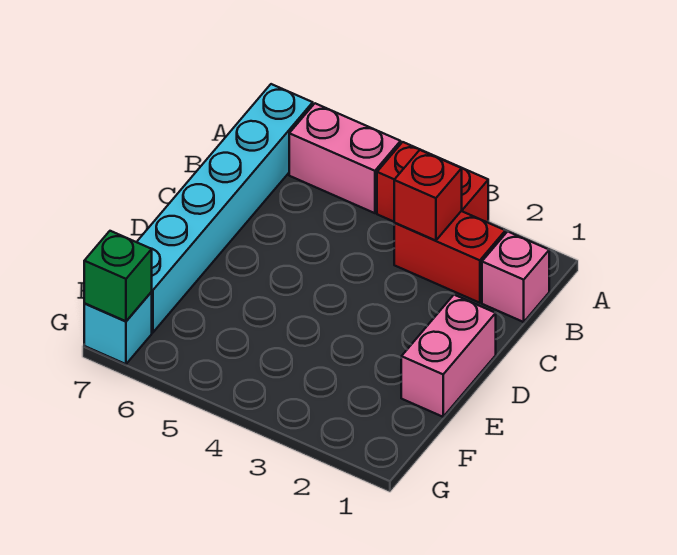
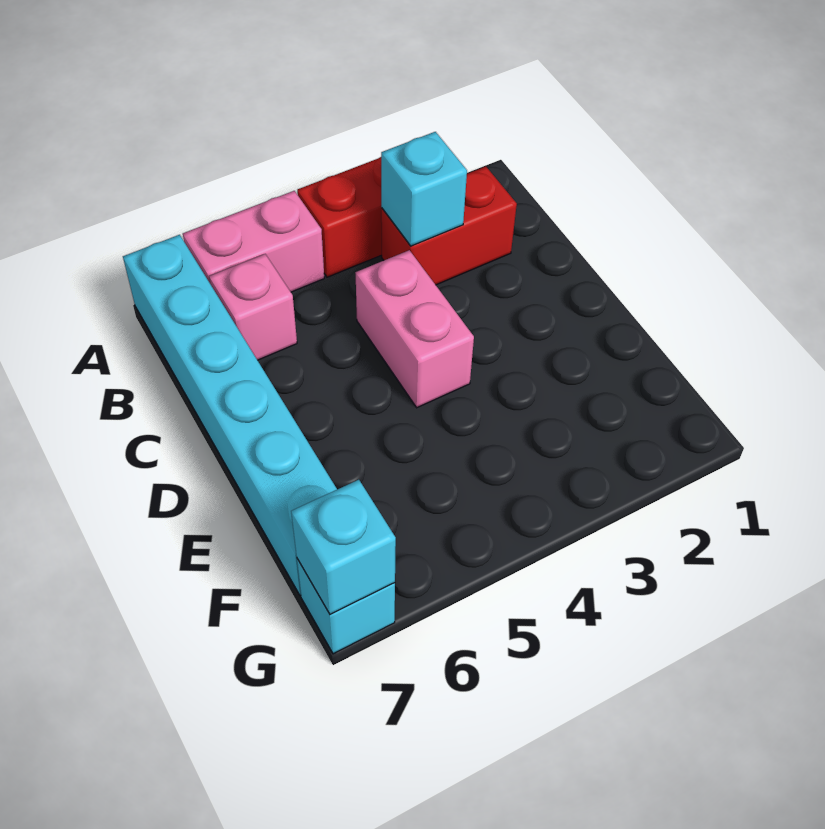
pink 1x1 brick [482,231,549,322] -> pink 1x1 brick moved to [209,254,297,360]
red 1x1 brick [394,150,462,241] -> cyan 1x1 brick [381,132,467,246]
pink 1x2 brick [401,295,496,417] -> pink 1x2 brick moved to [356,250,474,408]
green 1x1 brick [84,231,152,321] -> cyan 1x1 brick [291,480,396,615]

